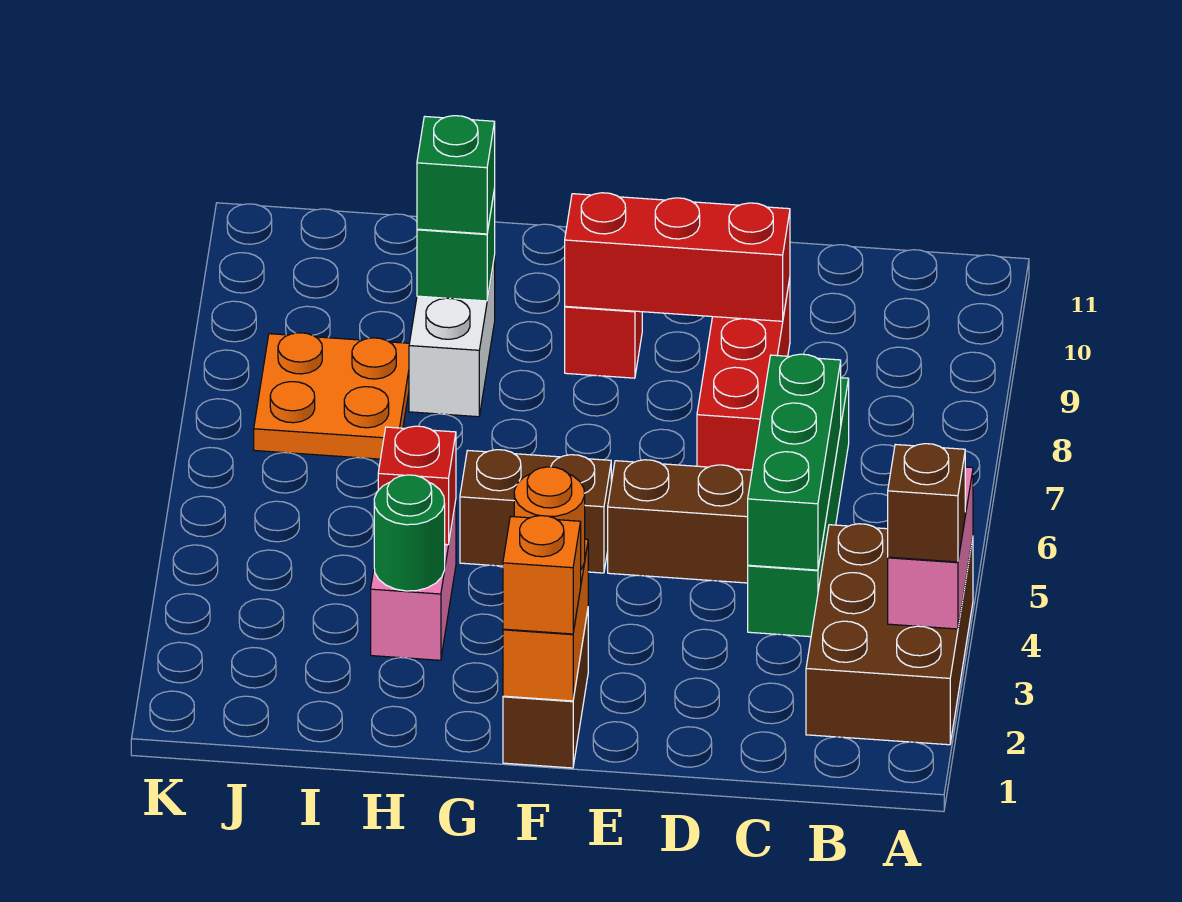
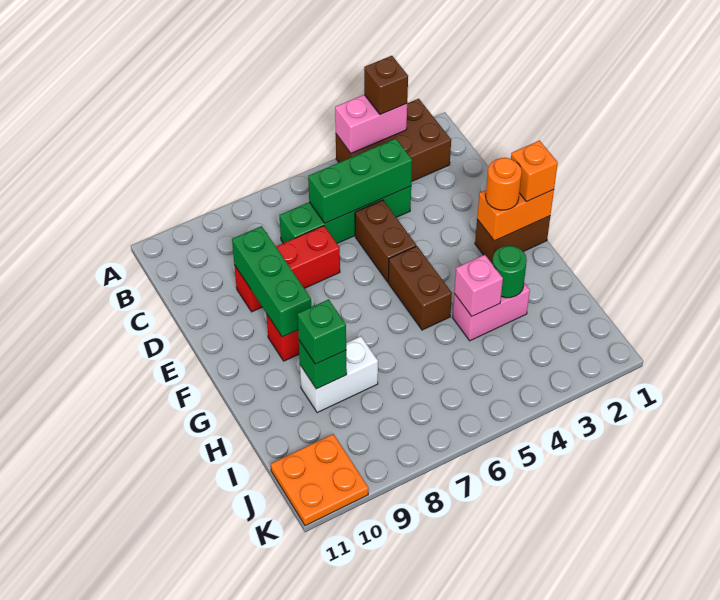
red 1x3 brick [565,193,790,321] -> green 1x3 brick [232,226,311,337]
red 1x1 brick [378,426,456,545] -> pink 1x1 brick [454,255,503,316]
orange 2x2 plate [254,333,409,459] -> orange 2x2 plate moved to [271,434,369,526]

